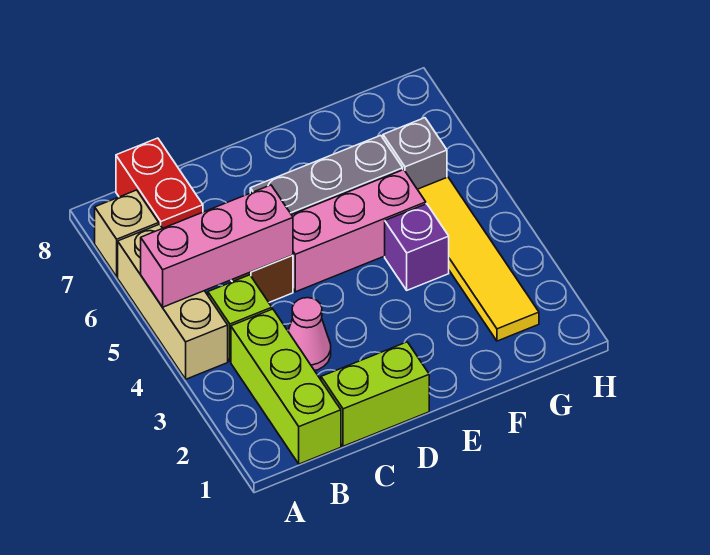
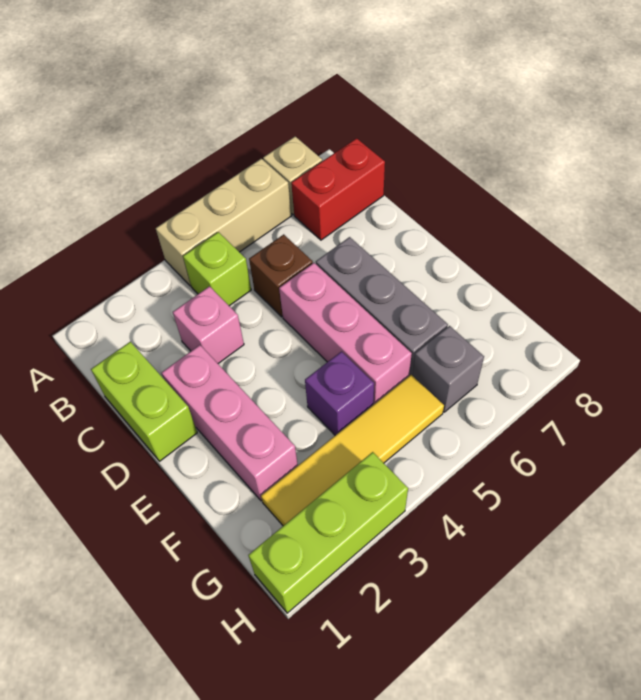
pink 1x3 brick [141,185,293,307] -> pink 1x3 brick moved to [162,345,298,501]
lime 1x3 brick [231,309,341,464] -> lime 1x3 brick moved to [248,452,408,613]
pink 1x1 cone [288,298,331,371] -> pink 1x1 brick [173,286,244,363]

